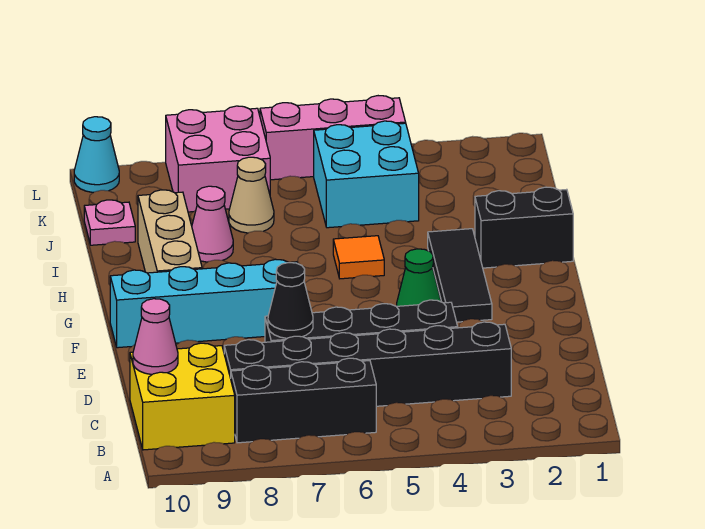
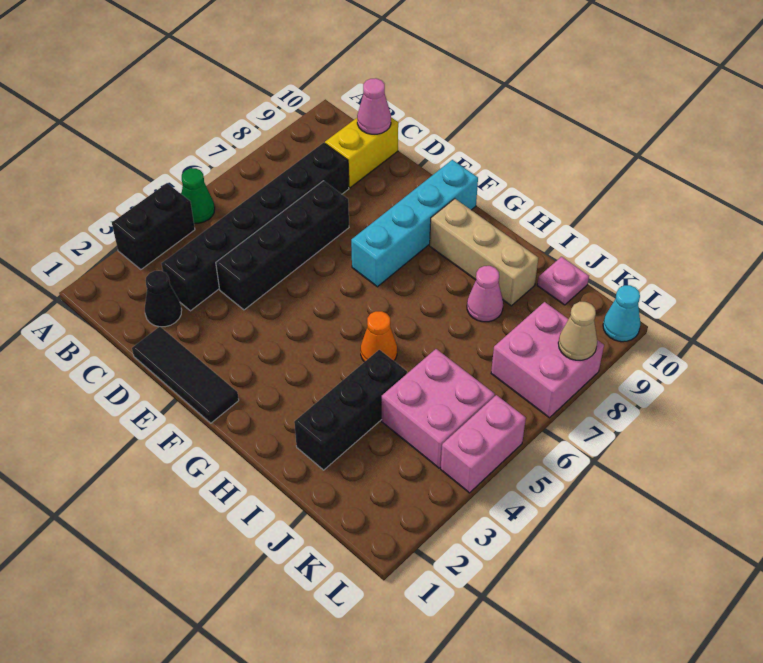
black 1x3 brick [231,358,376,443] -> black 1x3 brick moved to [294,350,407,470]
yellow 2x2 brick [130,343,235,450] -> yellow 1x2 brick [325,117,398,188]
black 1x1 cone [268,263,313,338] -> black 1x1 cone moved to [145,271,182,327]
black 1x3 tile [428,229,492,322] -> black 1x3 tile moved to [132,327,239,423]
green 1x1 cone [397,249,441,306] -> green 1x1 cone moved to [182,168,215,223]
black 1x2 brick [475,187,573,268] -> black 1x2 brick moved to [112,183,195,269]
orange 1x1 tile [333,236,384,279] -> orange 1x1 cone [361,311,397,362]
cyan 2x2 brick [314,121,419,228] -> pink 2x2 brick [382,349,495,468]
tan 1x1 cone [229,157,274,233] -> tan 1x1 cone moved to [558,302,597,360]
pink 1x3 brick [260,96,406,180] -> pink 1x2 brick [441,395,526,493]

